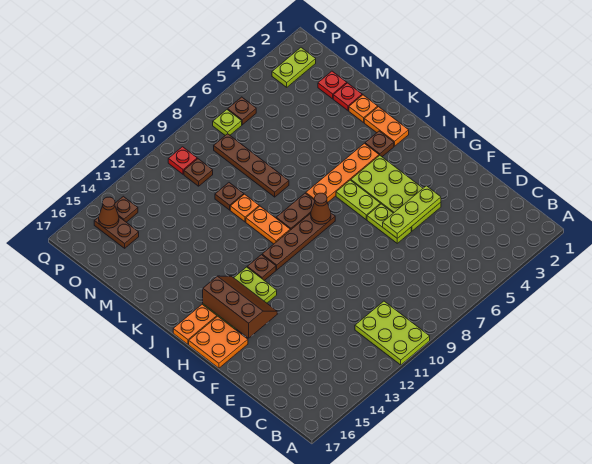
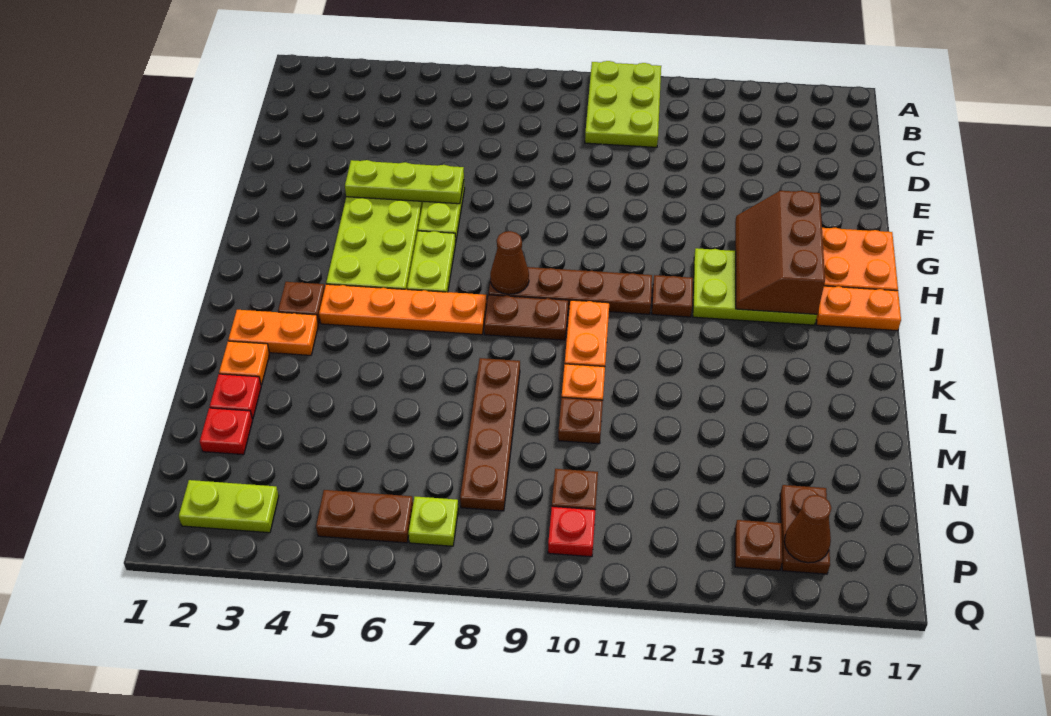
orange 1x2 plate [364,107,409,146] -> orange 1x2 plate turned to [228,310,318,355]
brown 1x1 plate [228,97,256,125] -> brown 1x2 plate [316,490,413,543]

